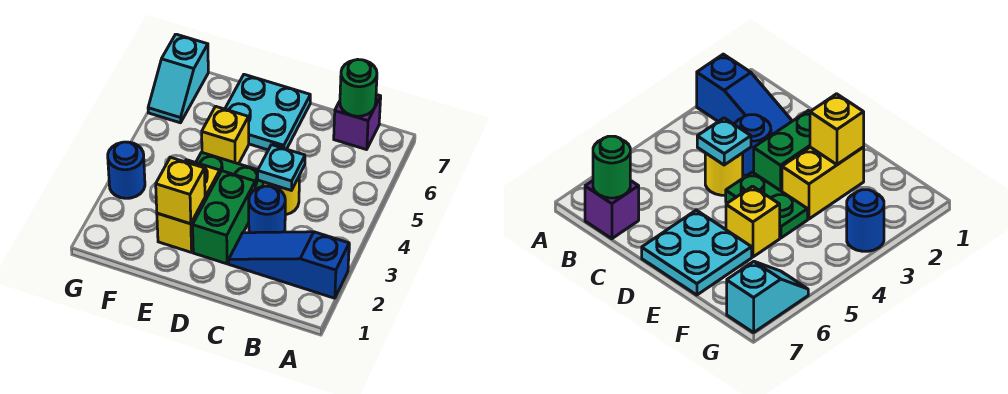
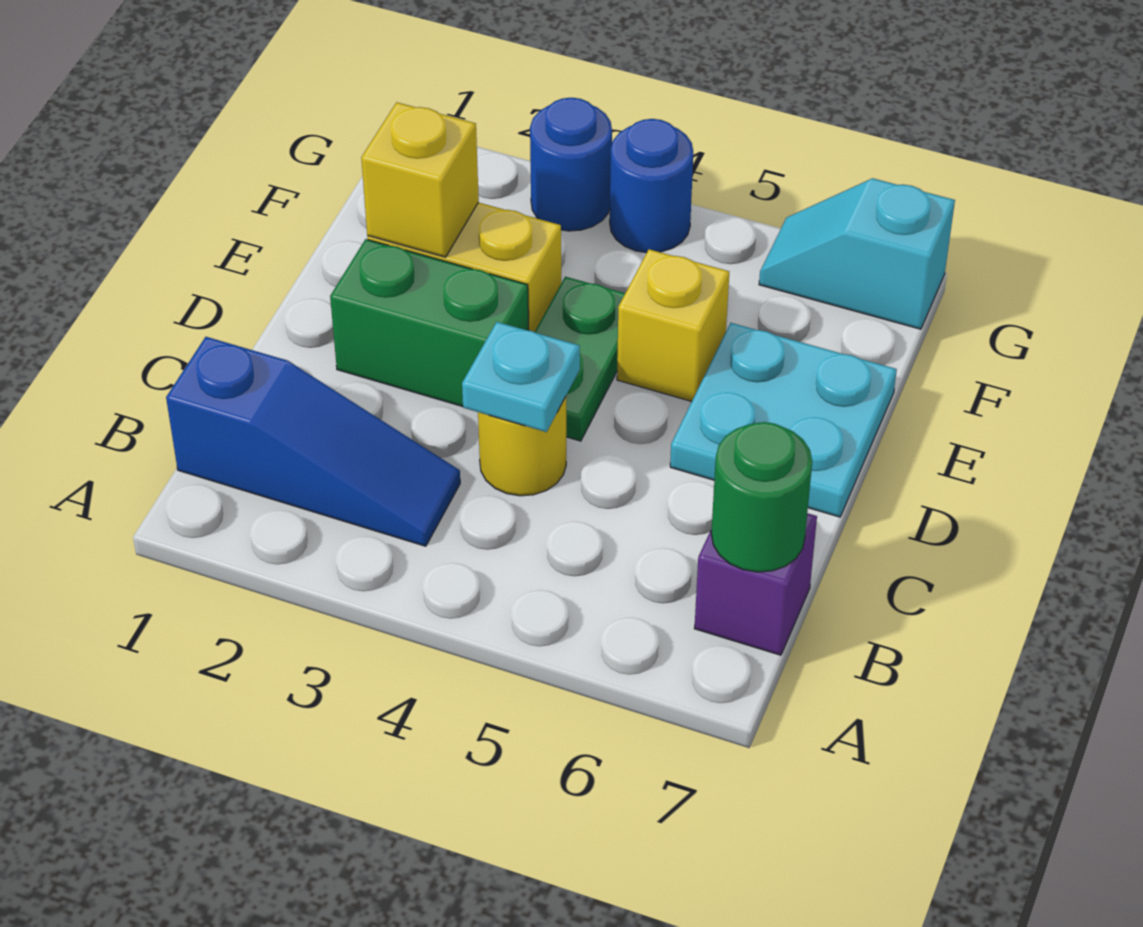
blue 1x3 slope [229,232,349,298] -> blue 1x3 slope turned to [166,337,460,546]
blue 1x1 round brick [249,186,285,233] -> blue 1x1 round brick moved to [610,119,693,253]

